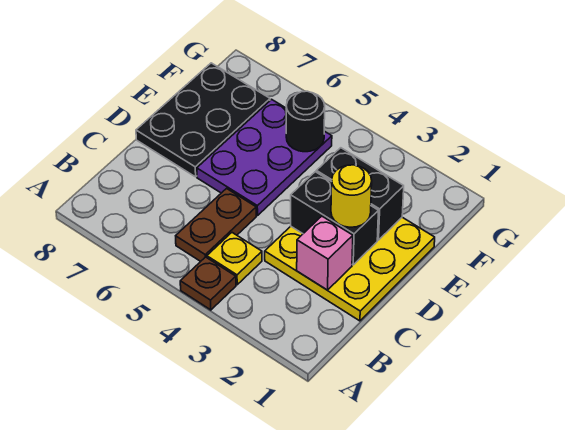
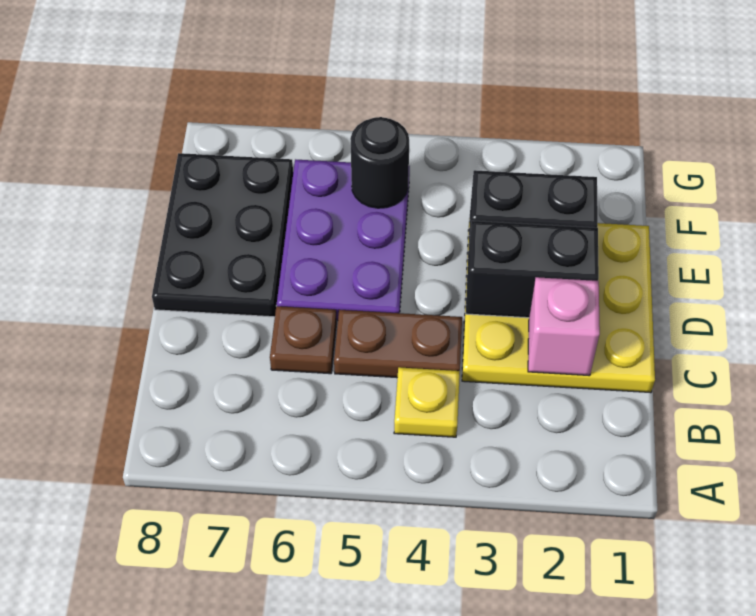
brown 1x1 plate [180,257,236,310] -> brown 1x1 plate moved to [270,306,337,374]
brown 1x2 plate [176,189,256,261] -> brown 1x2 plate turned to [334,310,462,378]
yellow 1x1 round brick [331,165,372,227] -> none

